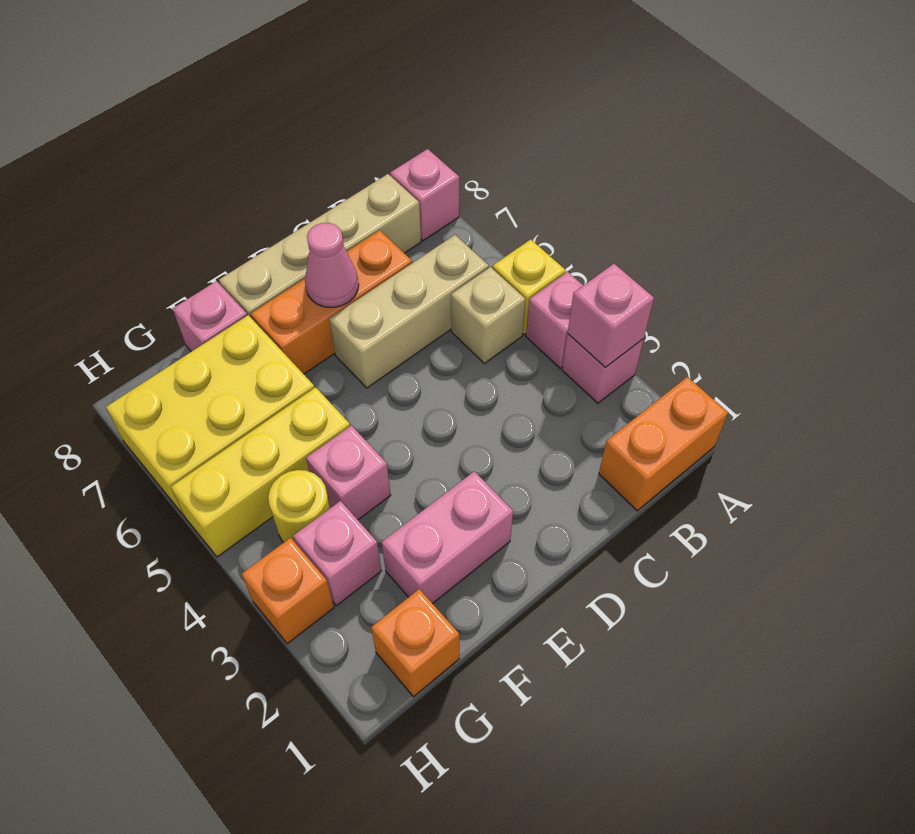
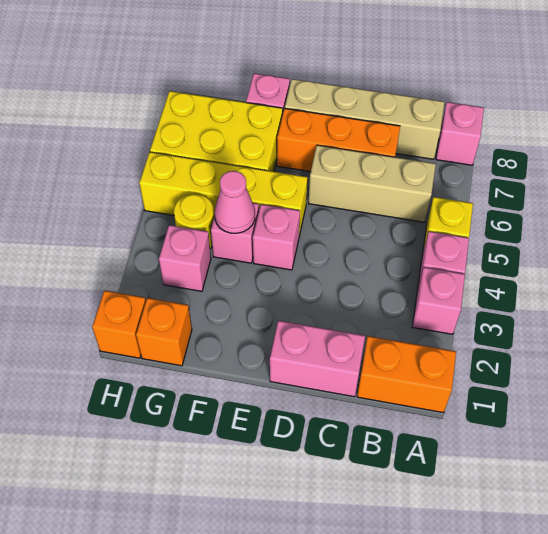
pink 1x1 brick [568,264,654,367] -> pink 1x1 brick moved to [253,204,300,270]
tan 1x1 brick [451,267,525,363] -> none
pink 1x1 cone [305,223,359,307] -> pink 1x1 cone moved to [214,171,255,233]
pink 1x2 brick [382,471,513,604] -> pink 1x2 brick moved to [270,321,365,397]
yellow 1x3 brick [171,387,350,557] -> yellow 1x4 brick [139,152,308,235]
orange 1x1 brick [242,538,334,644] -> orange 1x1 brick moved to [92,291,146,358]

